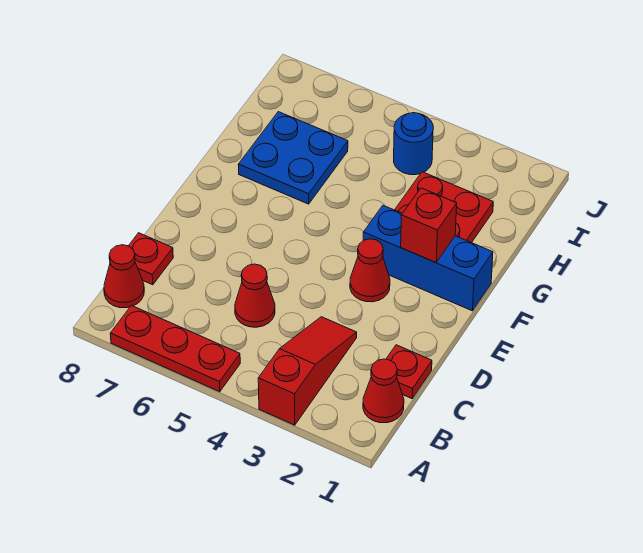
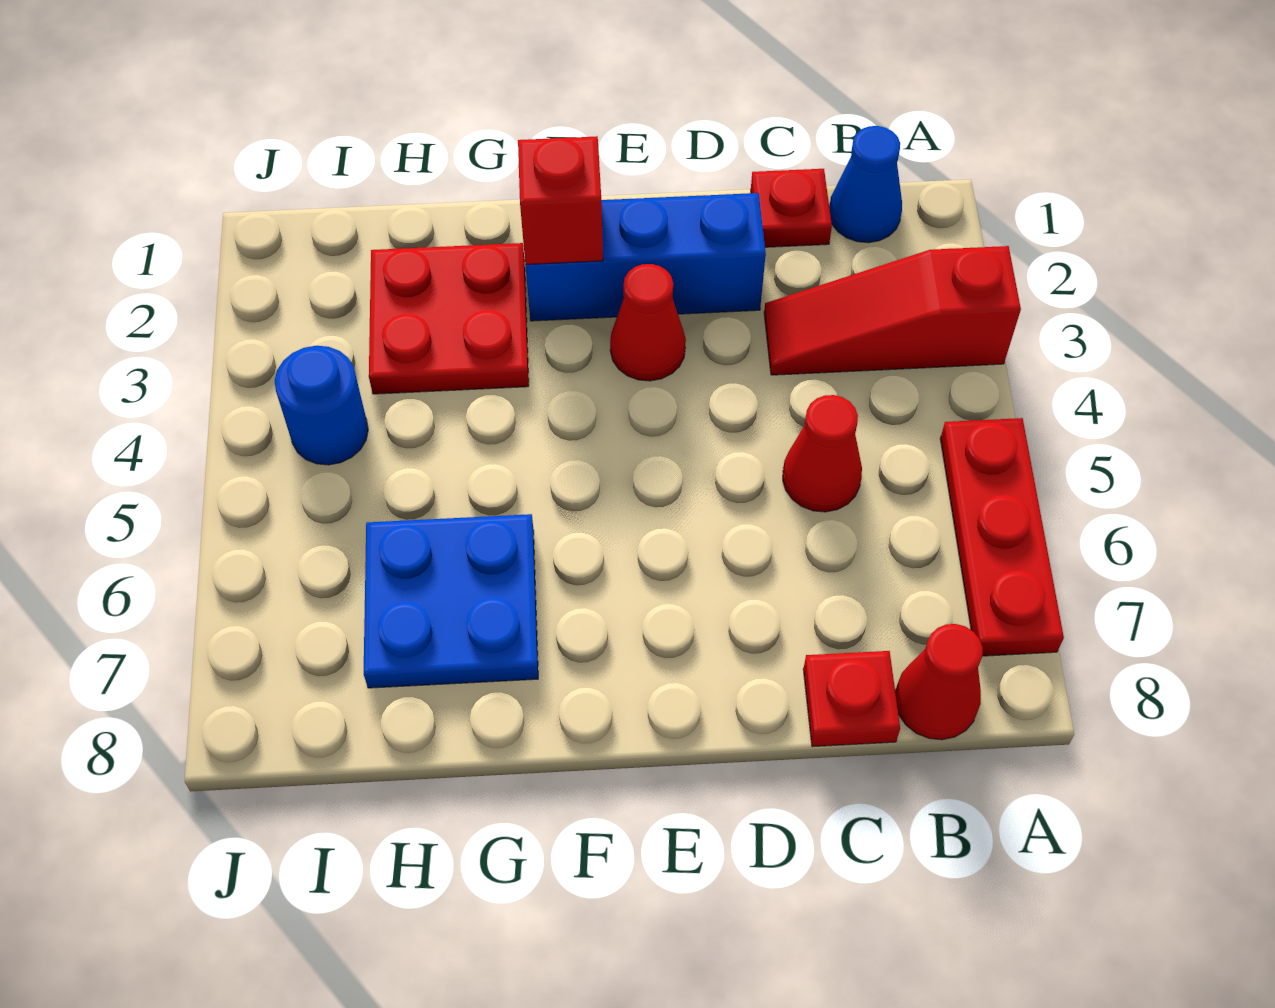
red 1x1 cone [363,359,404,423] -> blue 1x1 cone [829,126,902,243]
blue 1x3 brick [363,205,493,311] -> blue 1x3 brick turned to [525,193,766,321]

